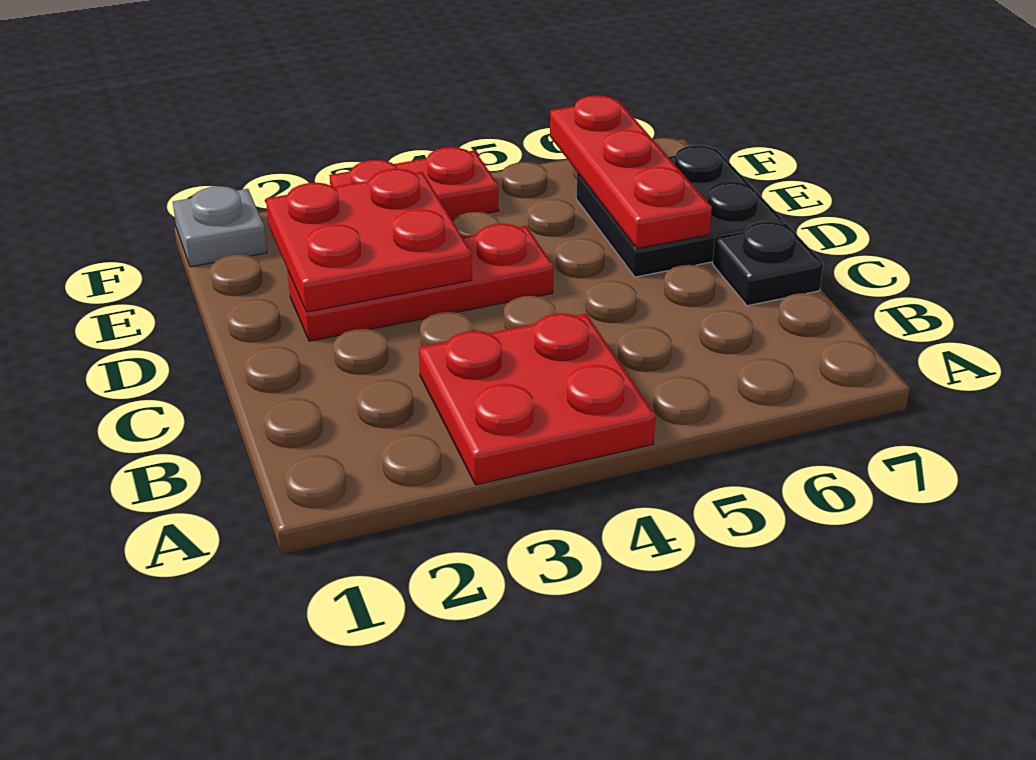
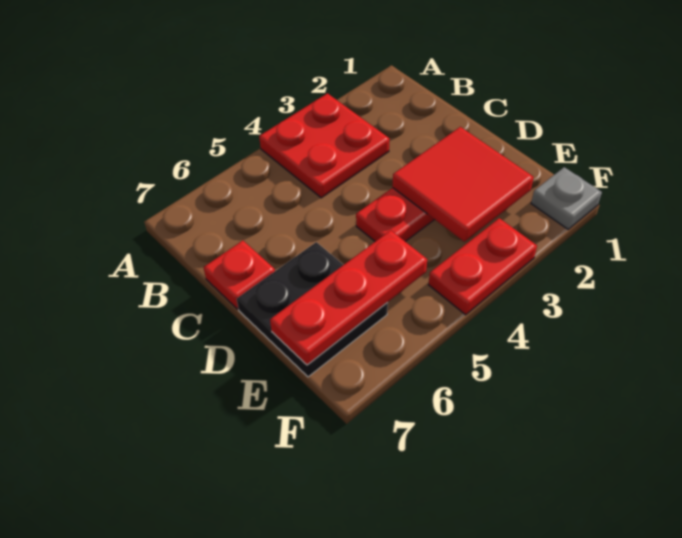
black 1x1 plate [713,221,823,306] -> red 1x1 plate [204,241,275,309]
red 2x2 plate [266,169,472,312] -> red 2x2 tile [392,127,534,242]
red 1x3 plate [550,95,712,249] -> red 1x3 plate turned to [270,230,427,365]

